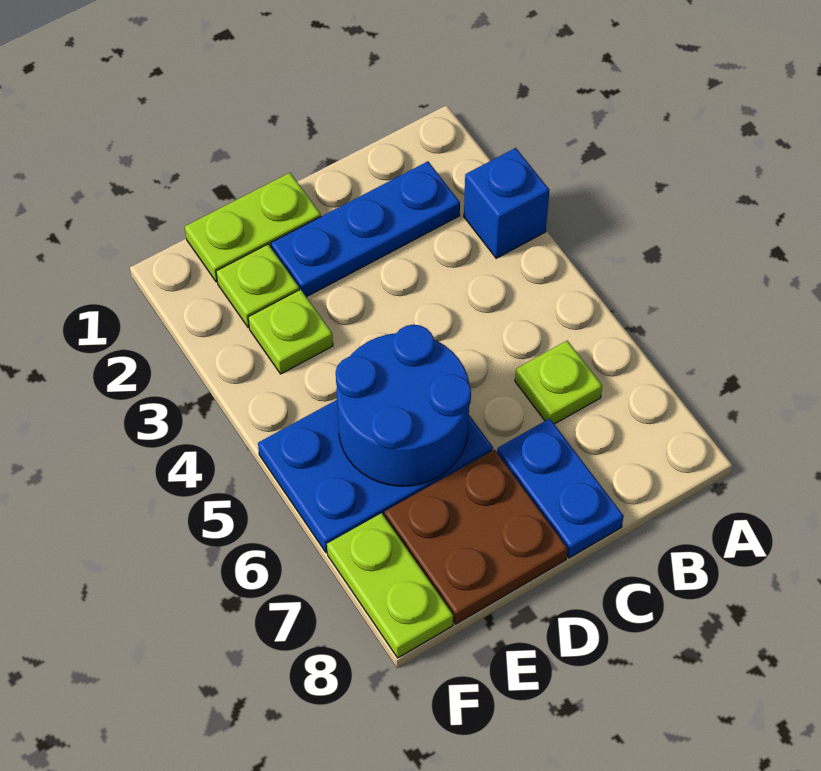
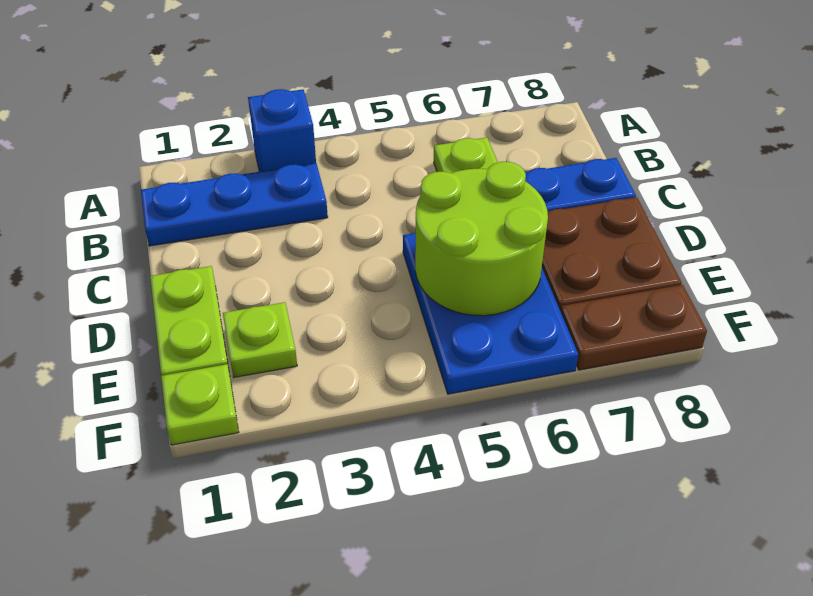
blue 1x3 plate [271,161,460,297] -> blue 1x3 plate turned to [141,163,328,246]
blue 2x2 round brick [336,325,471,486] -> lime 2x2 round brick [415,162,548,316]
lime 1x1 plate [248,289,333,374] -> lime 1x1 plate moved to [161,364,239,445]
lime 1x2 plate [327,513,453,658] -> brown 1x2 plate [561,285,707,370]

